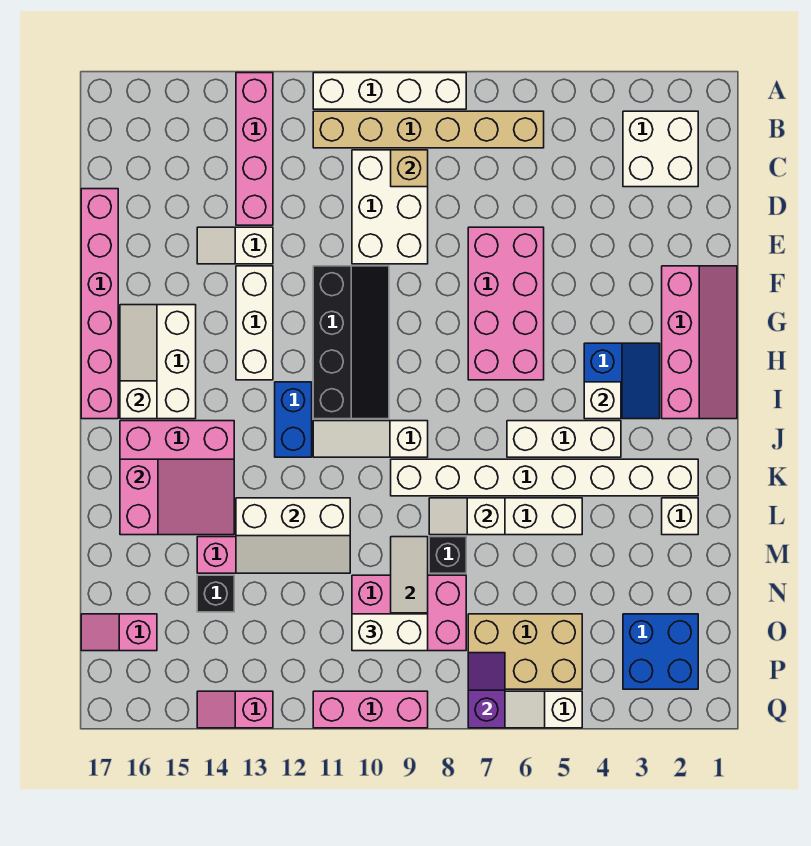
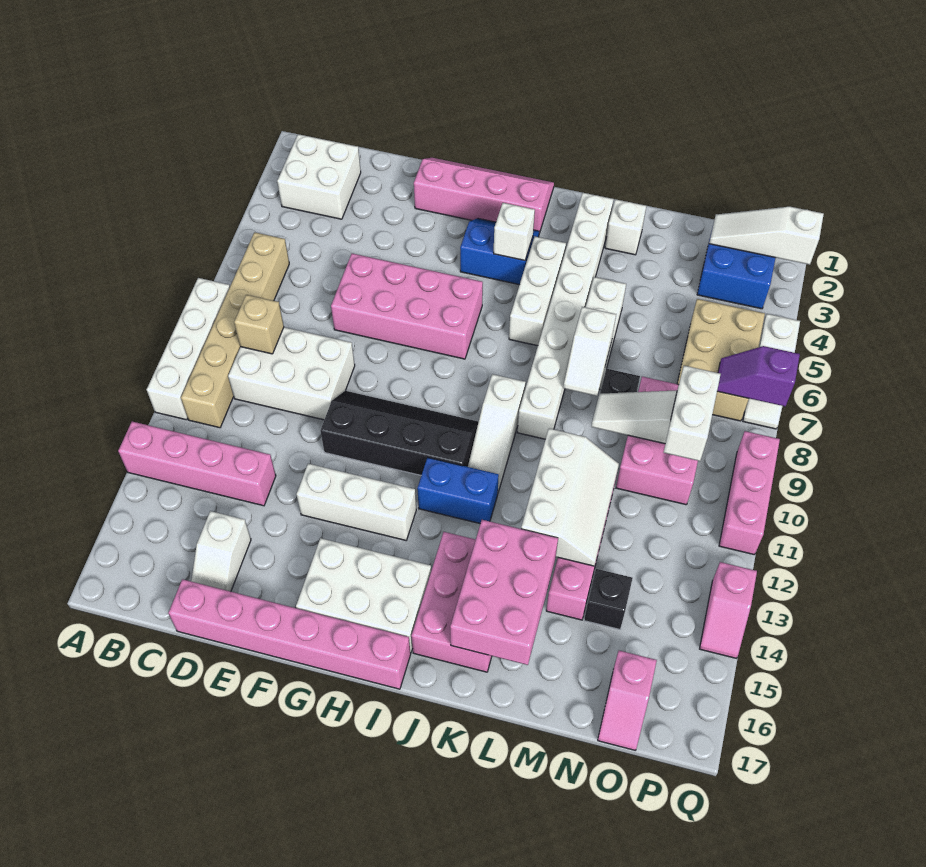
white 1x2 slope [197,227,273,264] -> white 1x2 slope moved to [191,511,251,592]
white 1x3 slope [120,305,157,419] -> white 1x3 slope moved to [709,207,824,265]
pink 2x3 slope [120,459,234,535] -> pink 2x3 brick [450,520,558,665]

